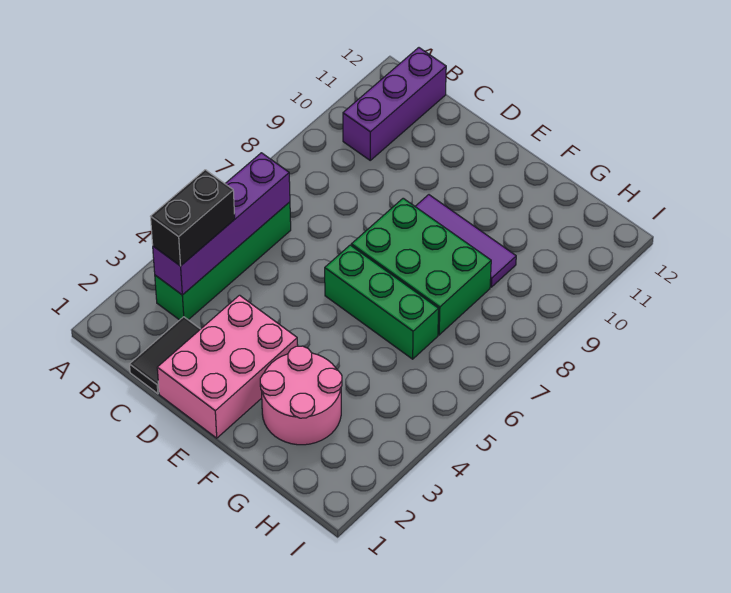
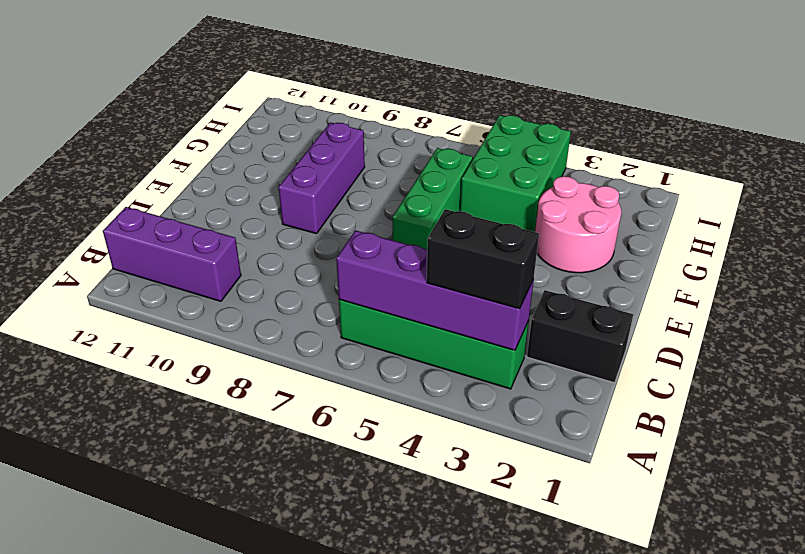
black 1x2 tile [130,317,200,394] -> black 1x2 brick [527,290,633,383]
pink 2x3 brick [157,295,298,438] -> none
green 2x3 brick [351,198,491,335] -> green 2x3 brick moved to [460,115,571,232]
purple 1x3 tile [415,195,516,287] -> purple 1x3 brick [279,122,365,234]

